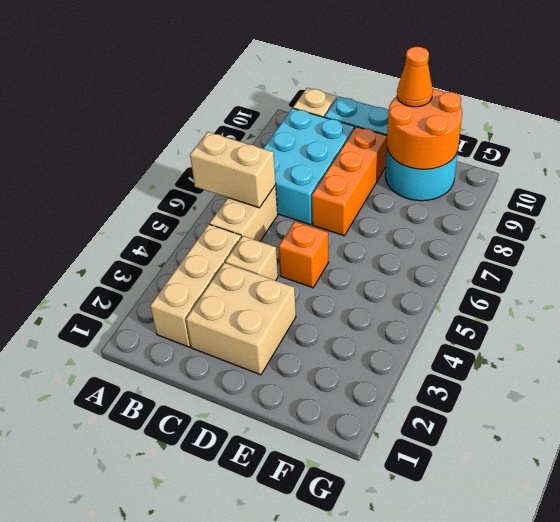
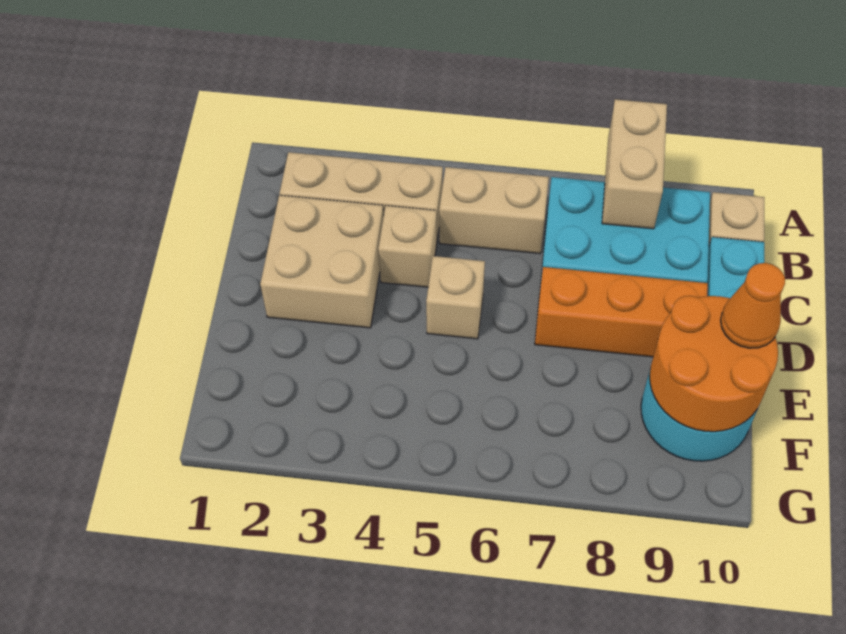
tan 1x2 brick [190,132,276,208] -> tan 1x2 brick moved to [602,99,667,229]
orange 1x1 brick [278,222,328,288] -> tan 1x1 brick [426,256,485,339]

